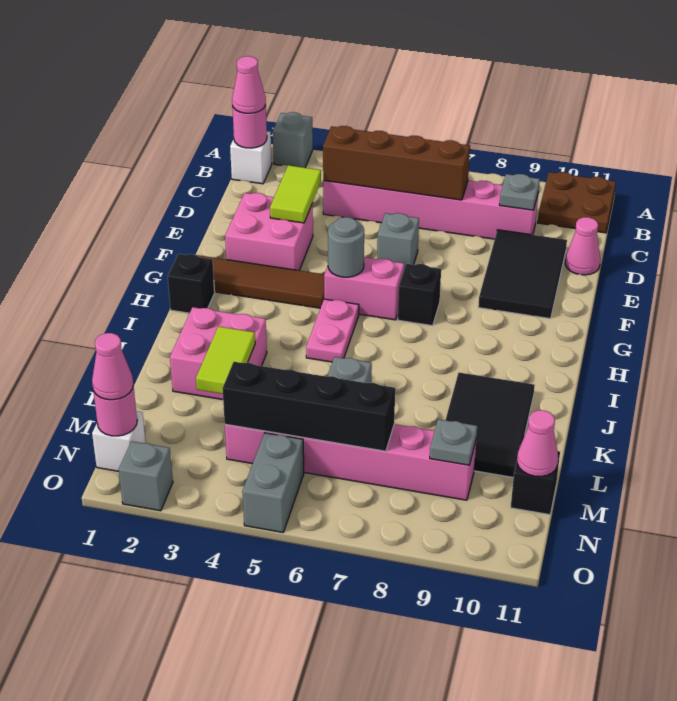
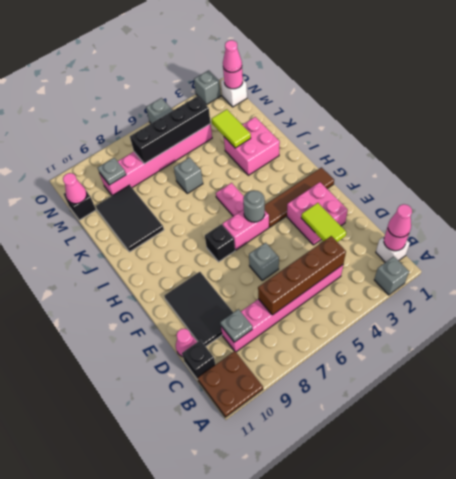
black 1x1 brick [168,254,215,313] -> black 1x1 brick moved to [182,340,215,379]

